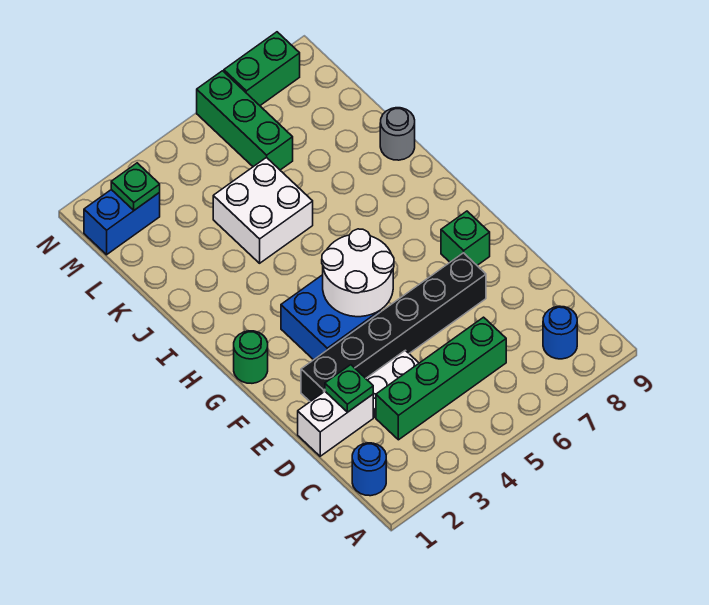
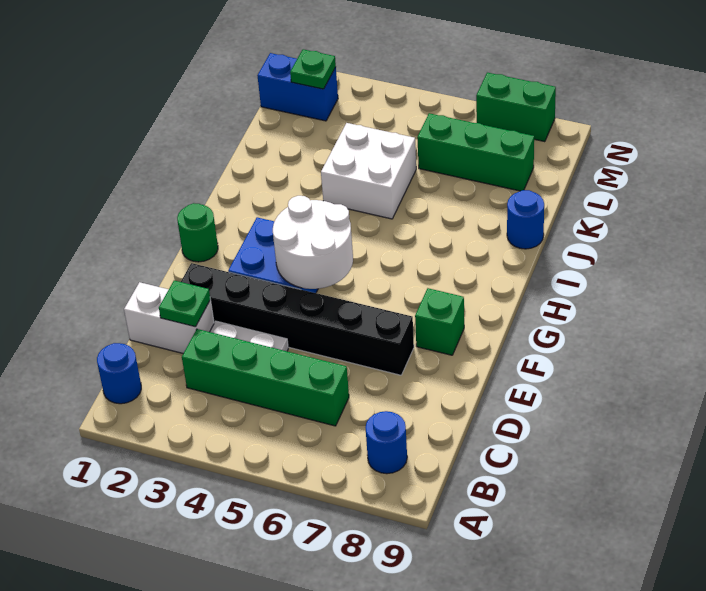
grey 1x1 round brick [380,108,415,160] -> blue 1x1 round brick [507,190,544,249]
green 1x3 brick [197,71,293,170] -> green 1x3 brick turned to [417,113,534,191]

